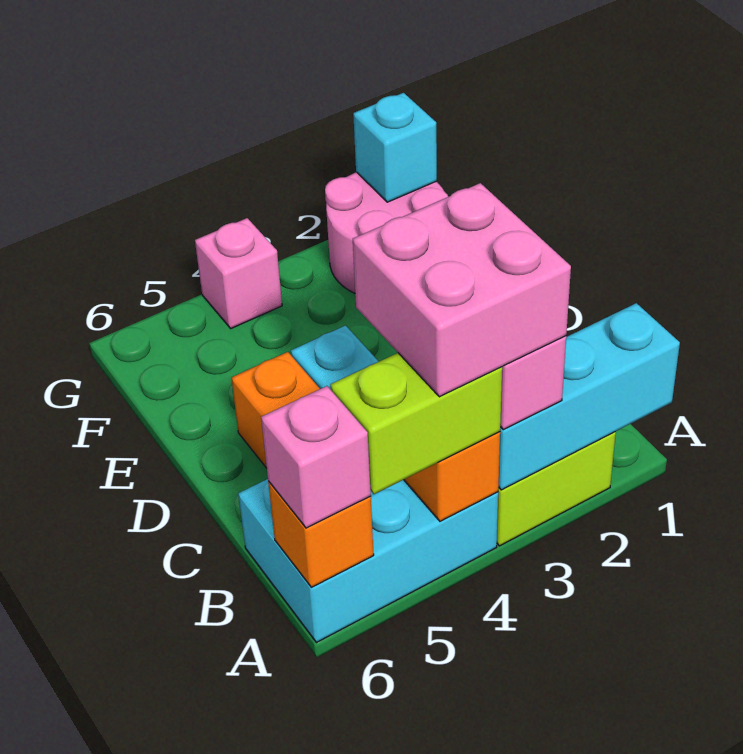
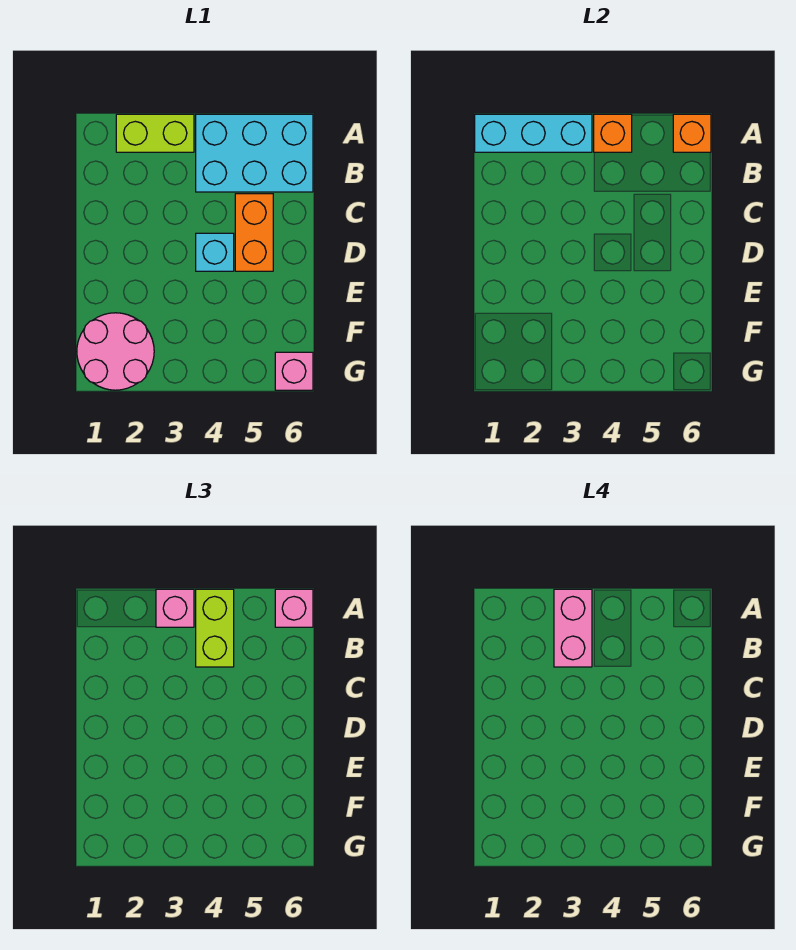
pink 2x2 brick [353,183,571,397] -> pink 1x2 brick [554,589,592,667]
lime 1x2 brick [331,353,502,494] -> lime 1x2 brick turned to [196,589,234,667]
cyan 1x1 brick [353,93,437,202] -> none
pink 1x1 brick [195,218,282,328] -> pink 1x1 brick moved to [275,352,313,390]

